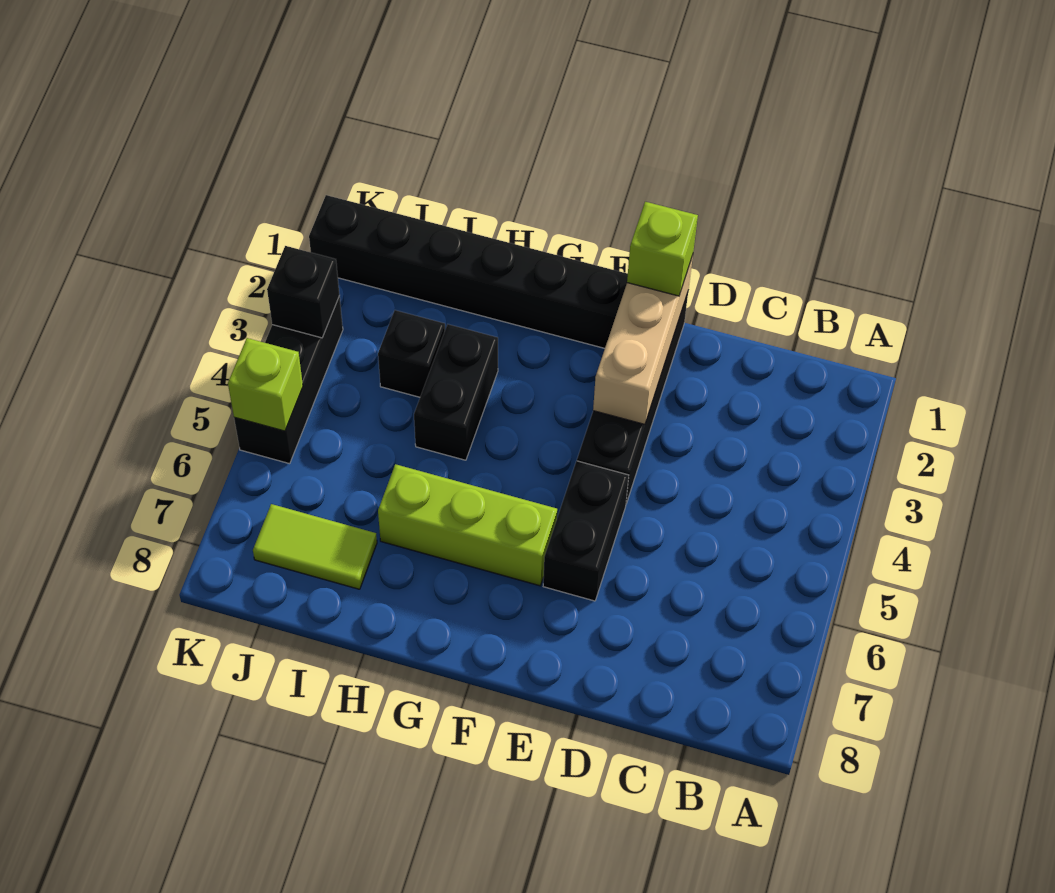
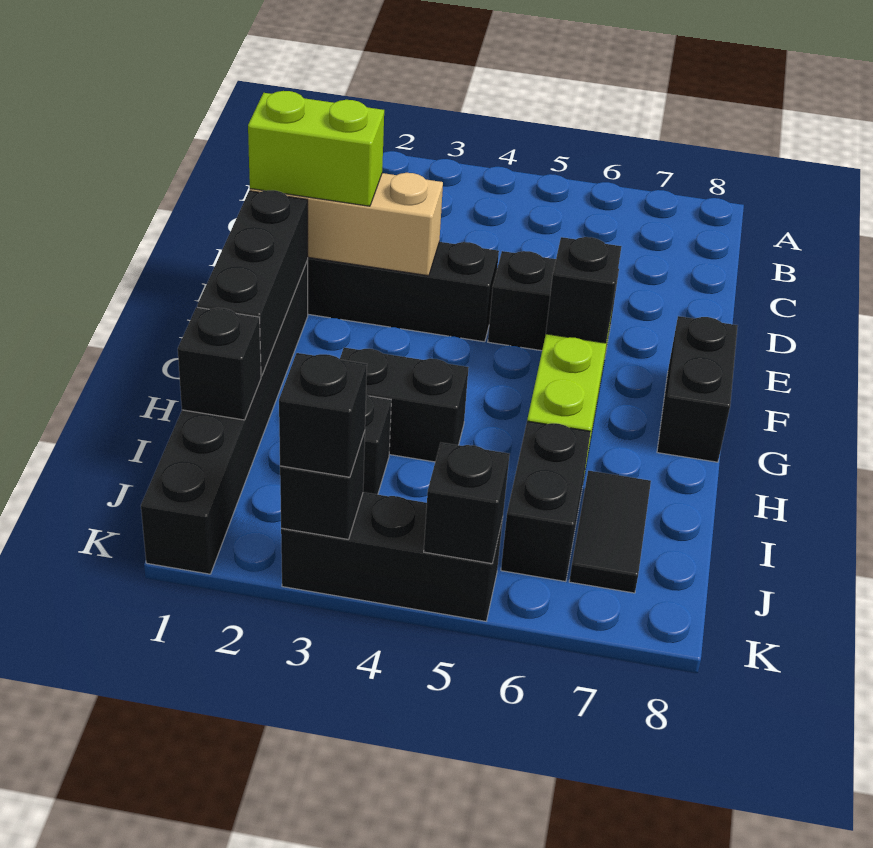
lime 1x1 brick [627,202,698,296] -> lime 1x2 brick [248,91,384,206]
none -> black 1x3 brick [197,190,308,376]
none -> black 1x1 brick [546,237,621,343]
none -> black 1x2 brick [657,316,738,462]
none -> black 1x1 brick [178,307,261,420]
none -> black 1x2 brick [501,421,591,582]
lime 1x2 tile [253,504,377,589] -> black 1x2 tile [569,471,651,593]
none -> black 1x1 brick [279,353,367,477]
lime 1x1 brick [228,338,303,431] -> black 1x1 brick [424,443,509,564]

